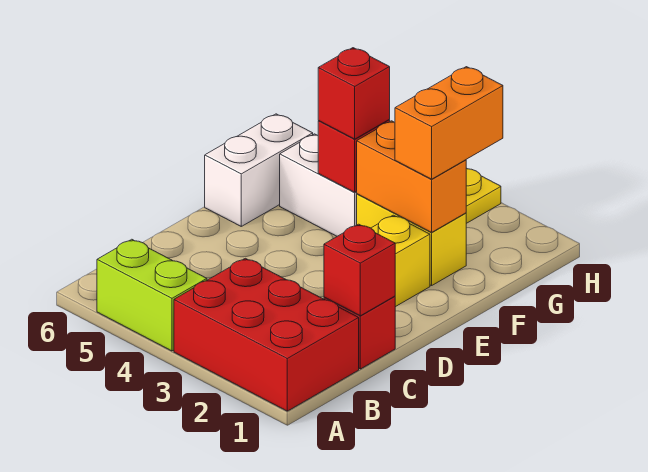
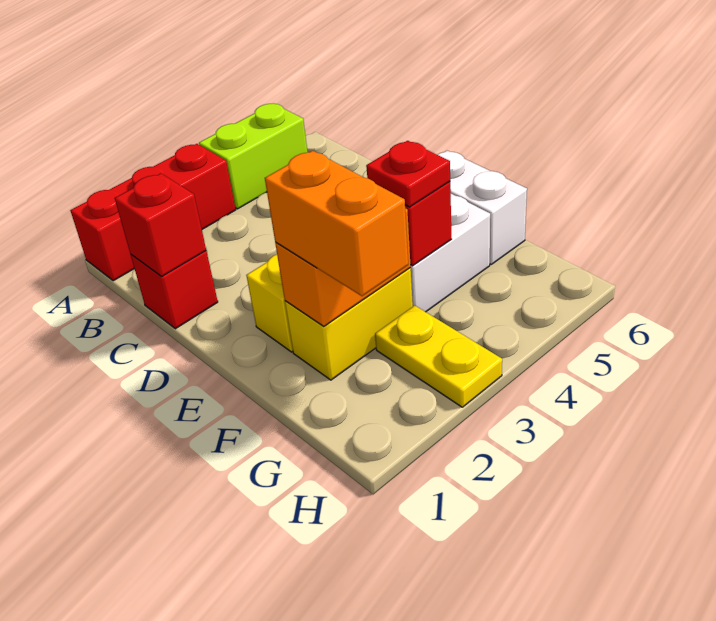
red 2x3 brick [174,258,359,411] -> red 1x3 brick [70,144,236,281]
red 1x1 brick [318,48,390,139] -> red 1x1 plate [366,141,450,207]

